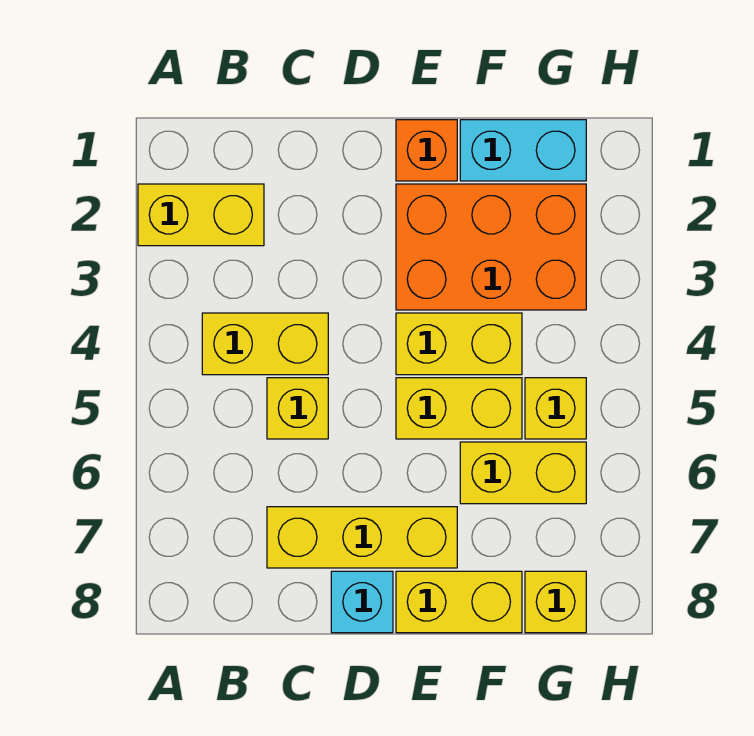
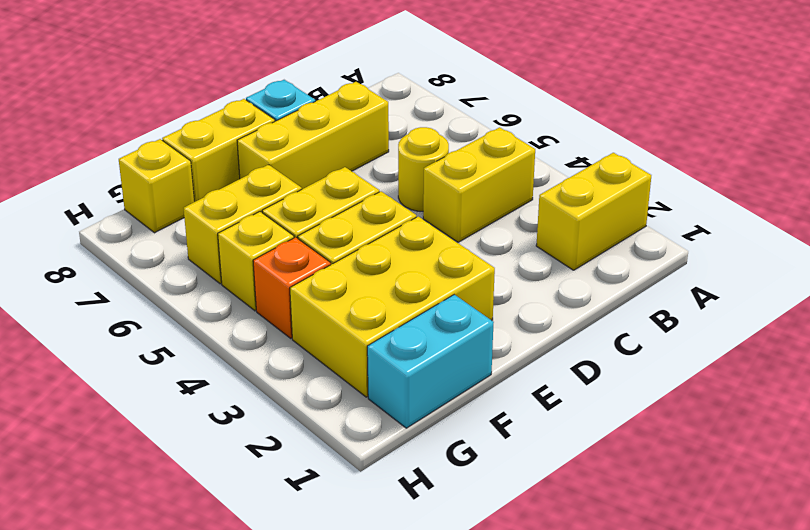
yellow 1x1 brick [267,378,328,439] -> yellow 1x1 round brick [398,127,449,211]
orange 1x1 brick [396,120,457,181] -> orange 1x1 brick moved to [253,237,331,338]
orange 2x3 brick [396,184,586,310] -> yellow 2x3 brick [290,216,495,397]

